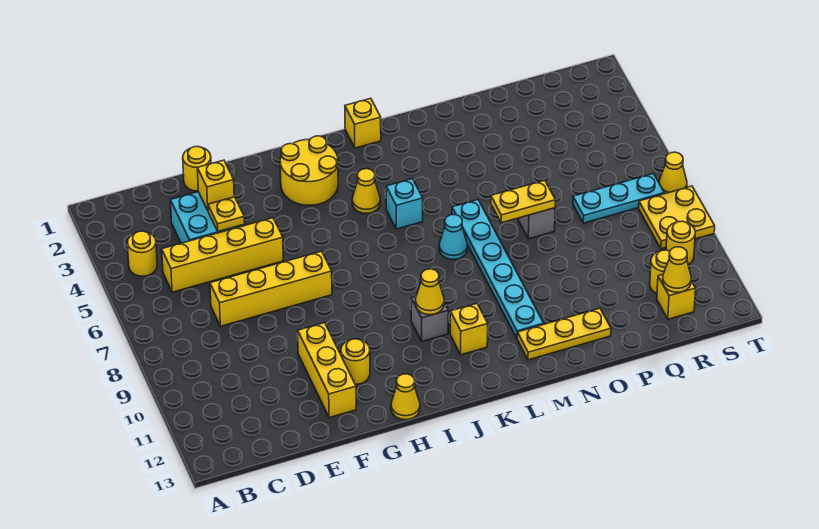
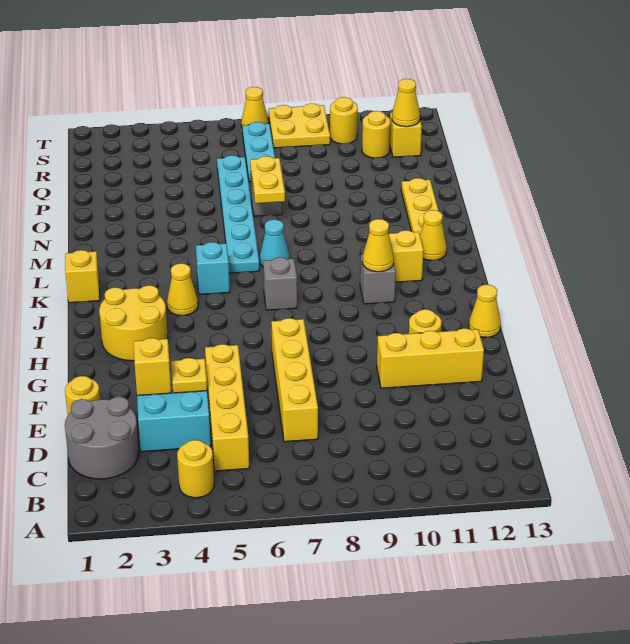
none -> grey 2x2 round brick [65,397,139,479]
none -> grey 1x1 brick [263,257,297,310]
none -> yellow 1x1 cone [420,210,447,260]
cyan 1x6 plate [452,200,544,338] -> cyan 1x6 plate turned to [217,155,259,273]

